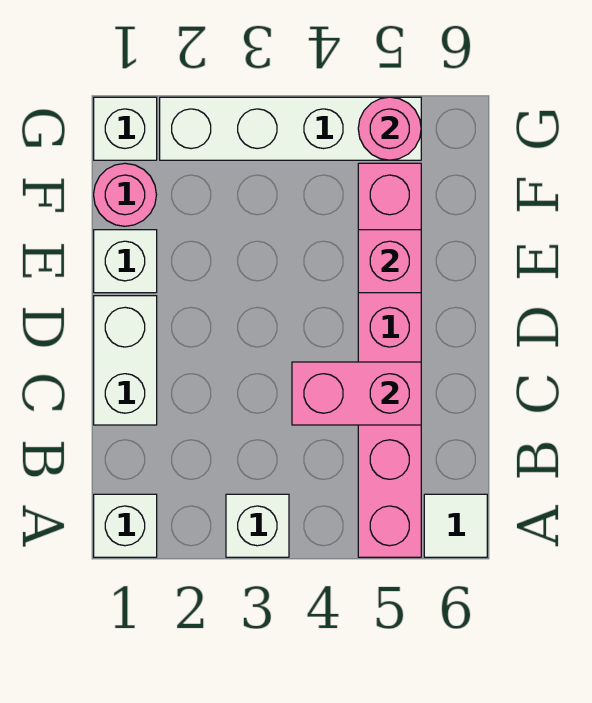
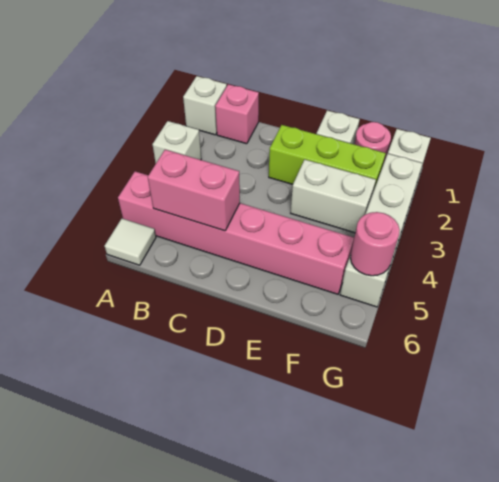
white 1x2 brick [94,296,157,425] -> white 1x2 brick moved to [291,160,376,233]
pink 1x2 brick [292,362,421,425] -> pink 1x2 brick turned to [148,150,240,231]
none -> lime 1x3 brick [269,125,386,189]
pink 1x1 brick [358,230,421,293] -> pink 1x1 brick moved to [215,84,259,144]

